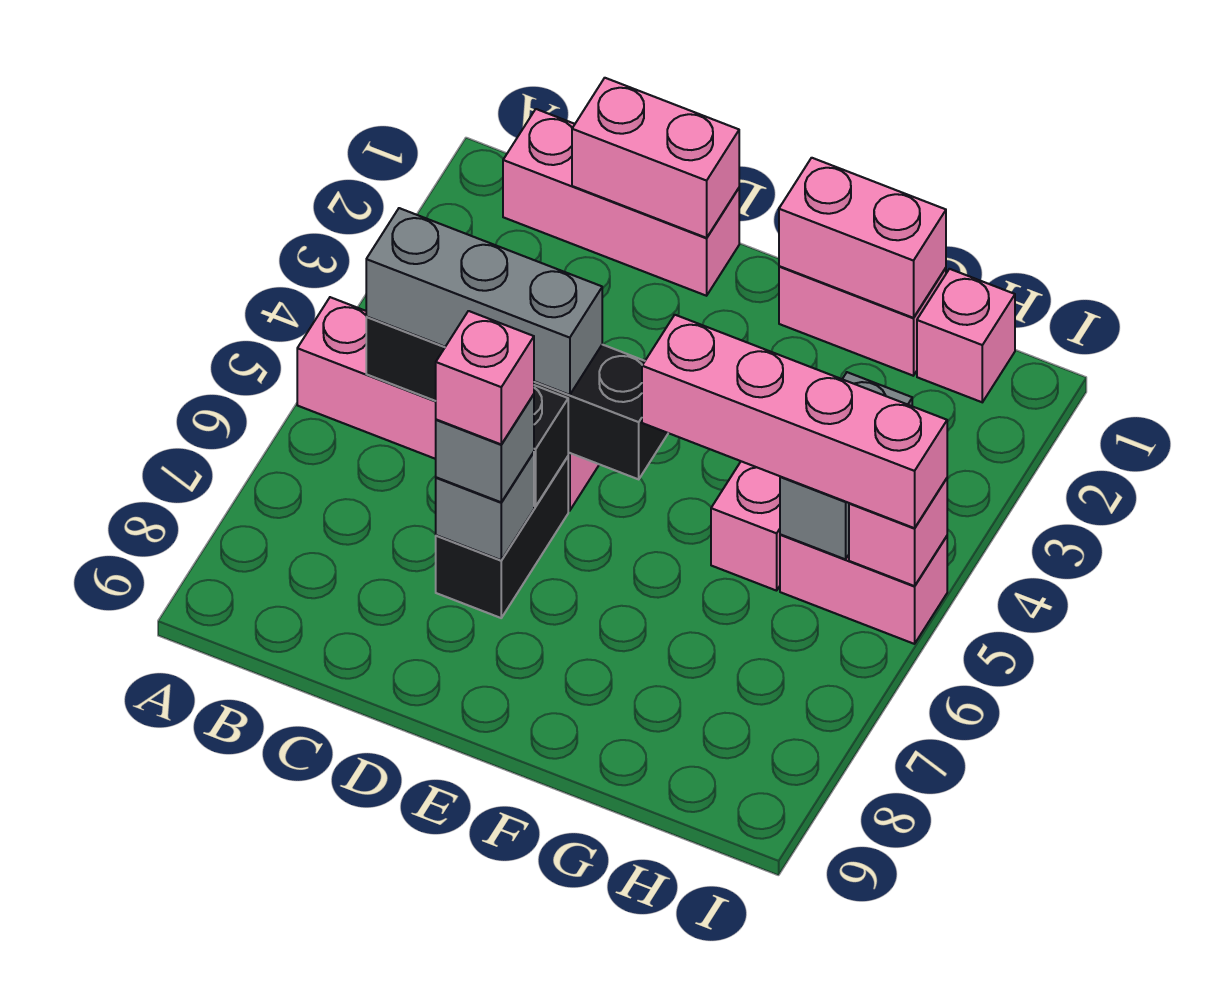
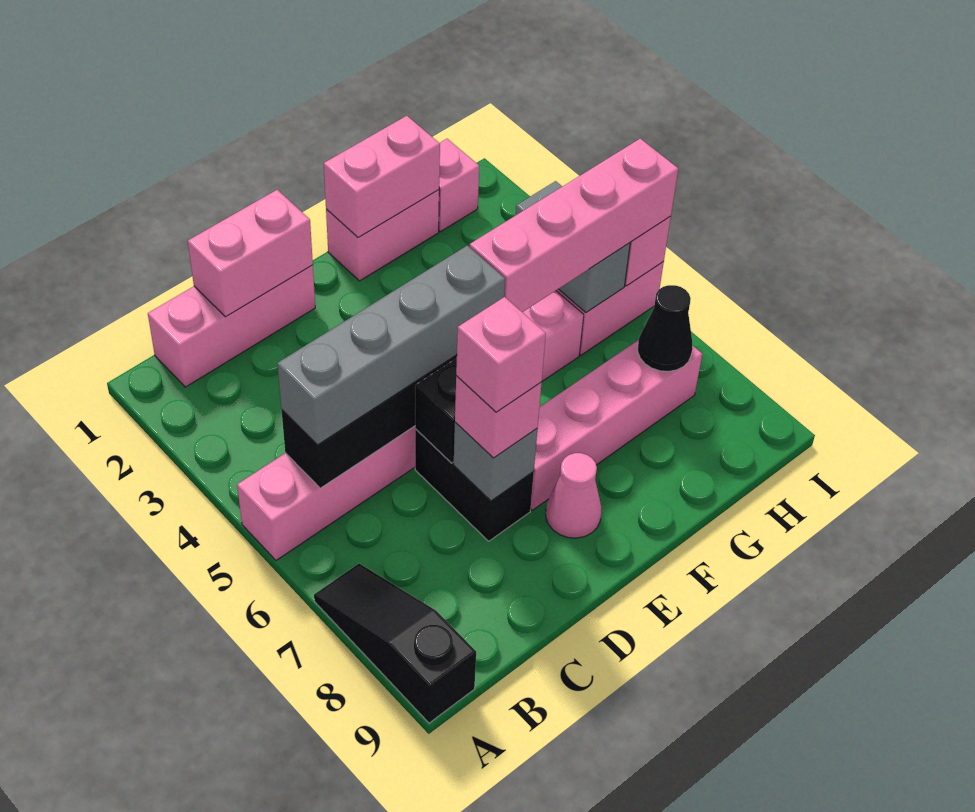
none -> black 1x3 slope [314,564,476,723]
grey 1x3 brick [366,208,602,395] -> grey 1x4 brick [277,245,505,445]
grey 1x1 brick [436,394,534,502] -> pink 1x1 brick [455,376,541,458]
none -> pink 1x4 brick [531,340,702,510]
none -> pink 1x1 cone [546,453,602,538]
none -> black 1x1 cone [638,285,692,372]

